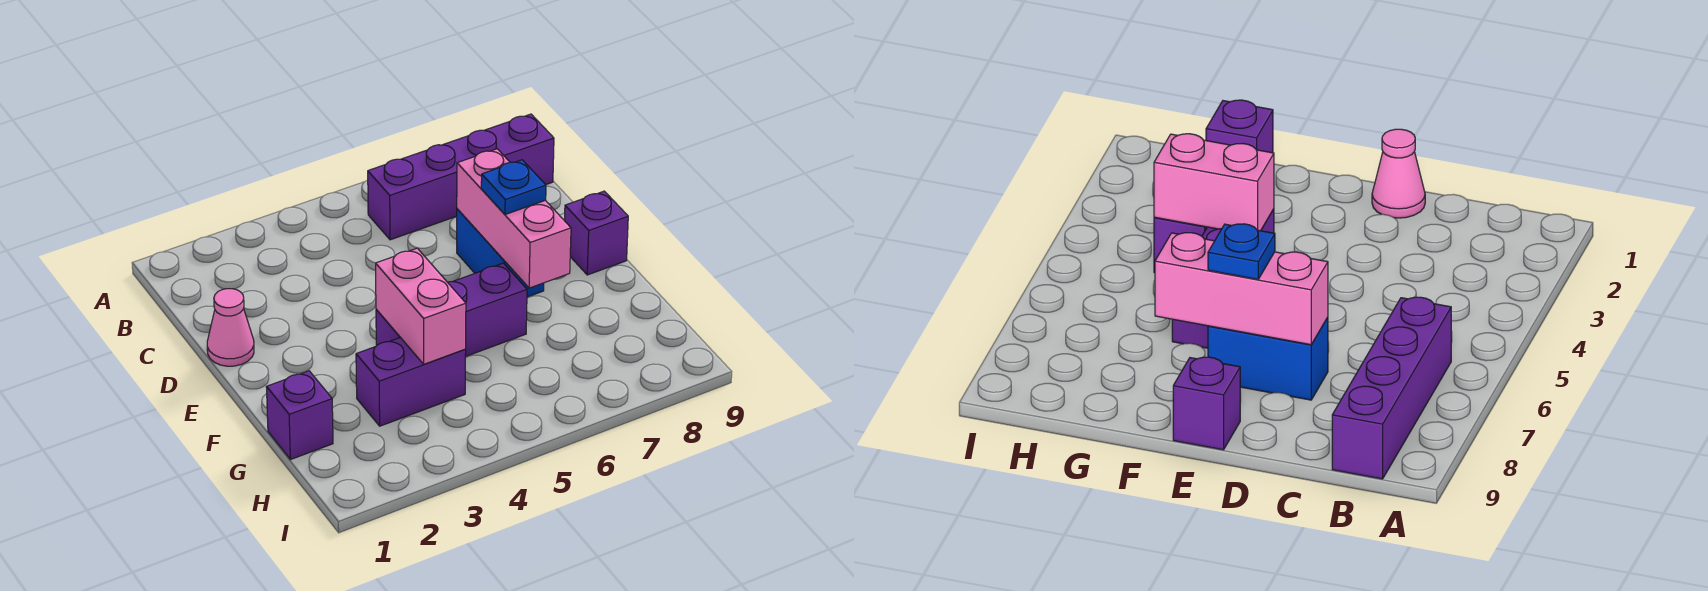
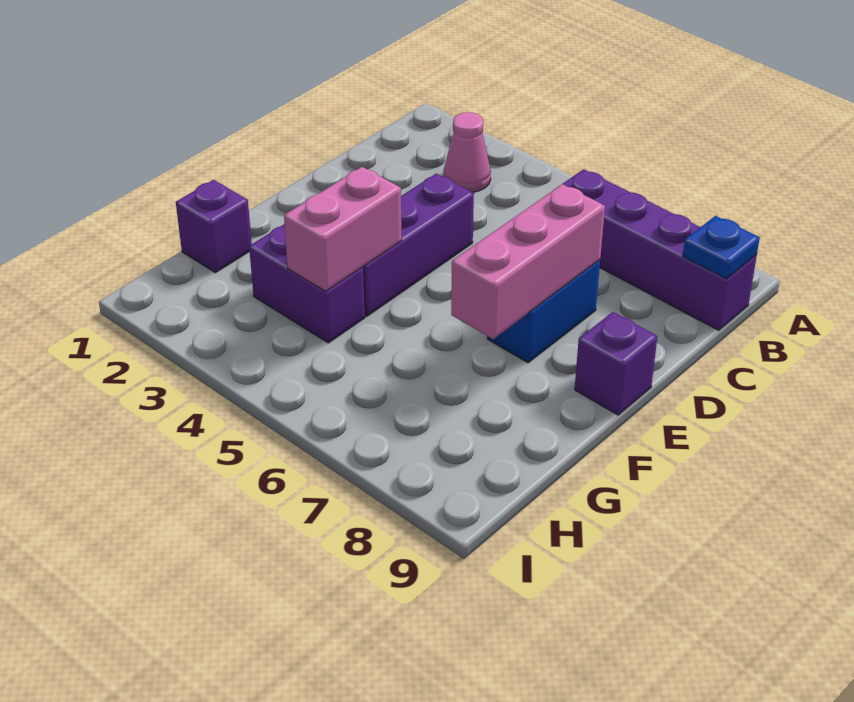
pink 1x1 cone [207,289,254,366] -> pink 1x1 cone moved to [444,112,491,192]
blue 1x1 plate [481,160,546,215] -> blue 1x1 plate moved to [683,216,760,279]
purple 1x3 brick [376,263,527,357] -> purple 1x3 brick turned to [363,174,474,316]

